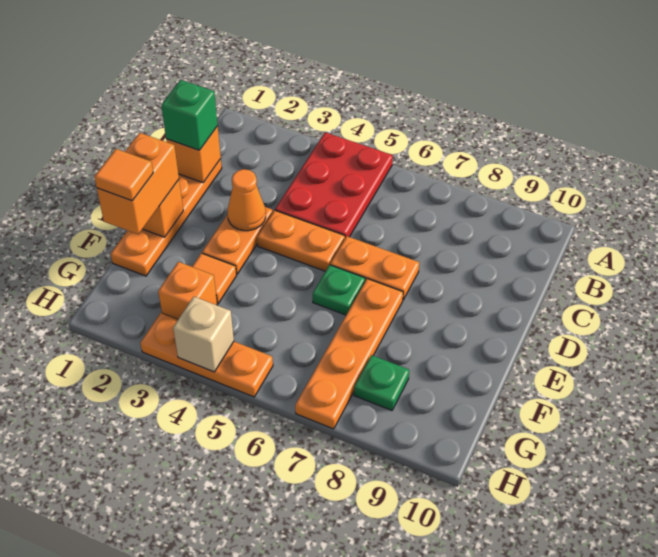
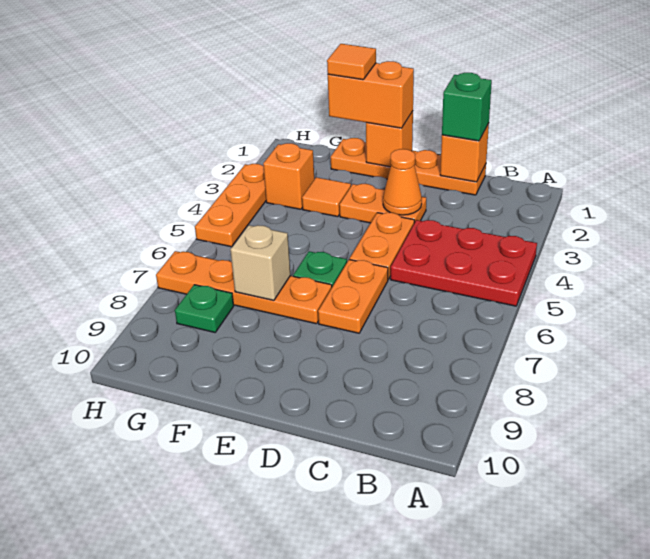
tan 1x1 brick [173,297,234,372] -> tan 1x1 brick moved to [230,225,290,300]

